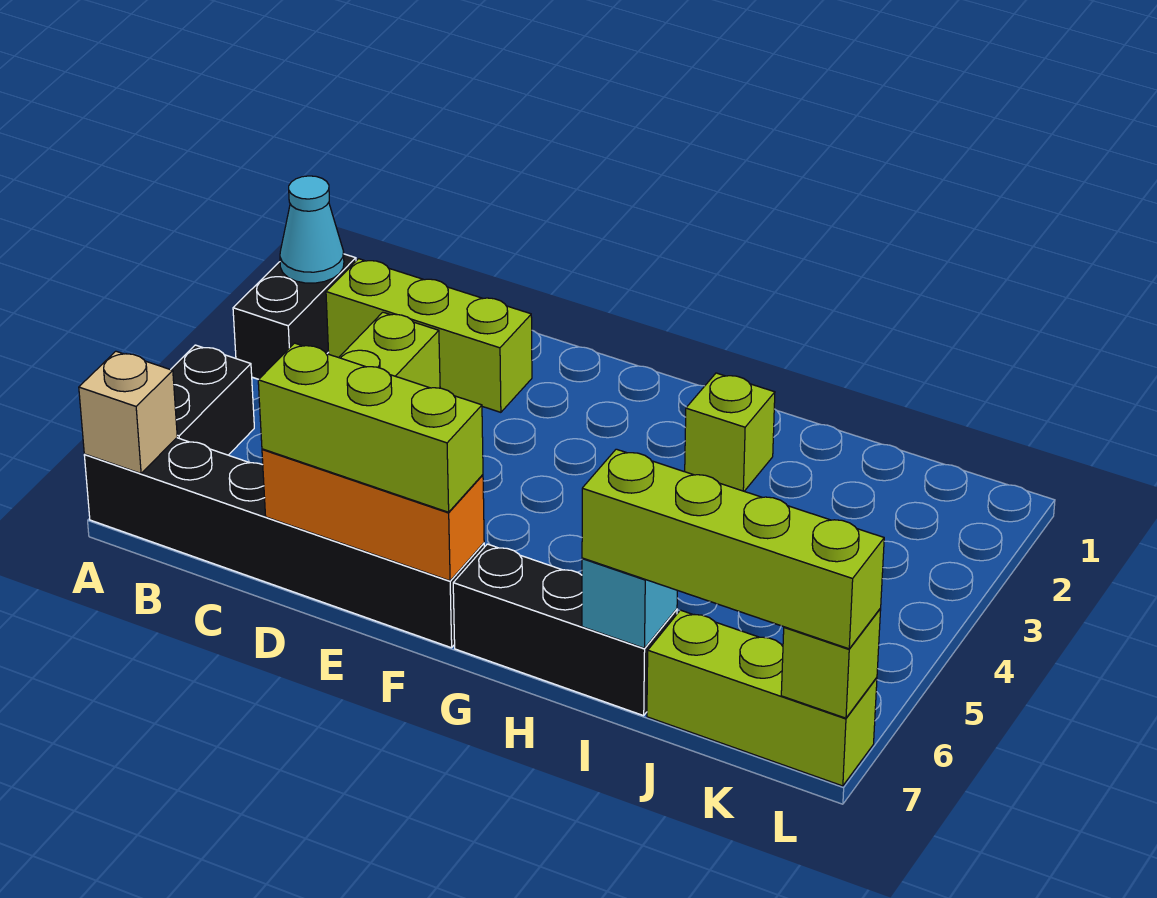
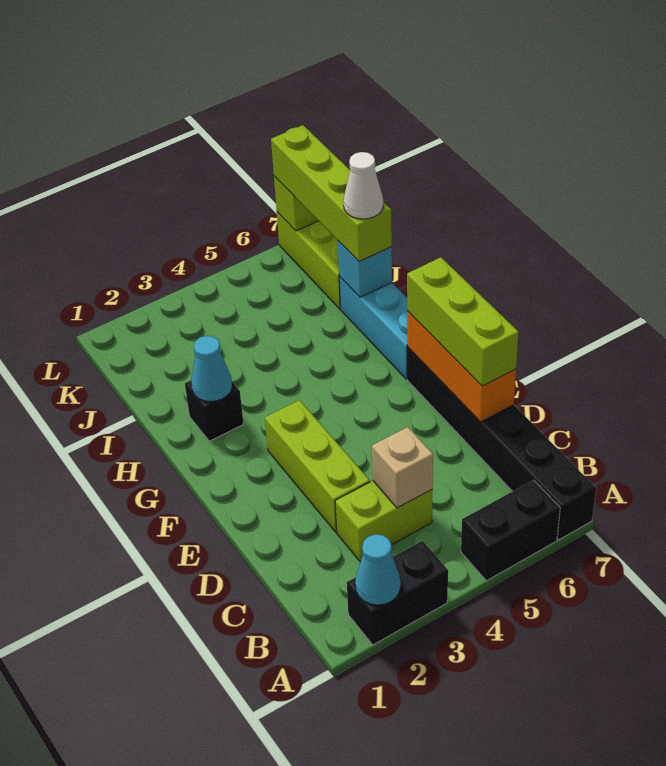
tan 1x1 brick [79,351,177,473] -> tan 1x1 brick moved to [372,427,433,508]
lime 1x3 brick [326,259,532,412] -> lime 1x3 brick moved to [265,400,370,532]
black 1x3 brick [453,544,677,716] -> cyan 1x3 brick [339,277,408,379]
lime 1x1 brick [685,373,775,491] -> black 1x1 brick [185,381,244,441]
none -> cyan 1x1 cone [191,336,232,402]
none -> white 1x1 cone [343,152,383,219]

